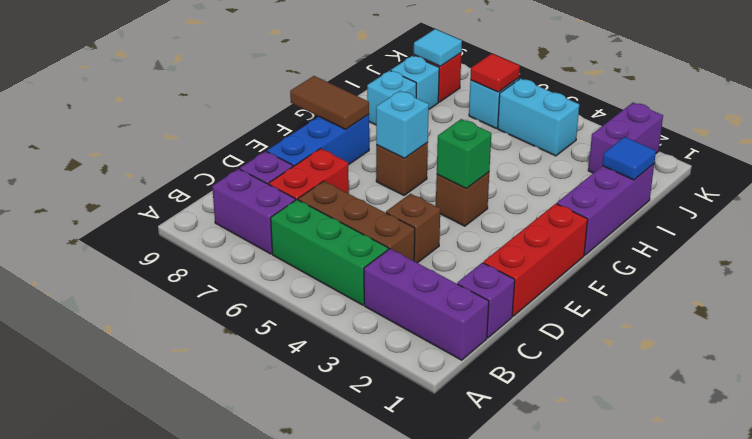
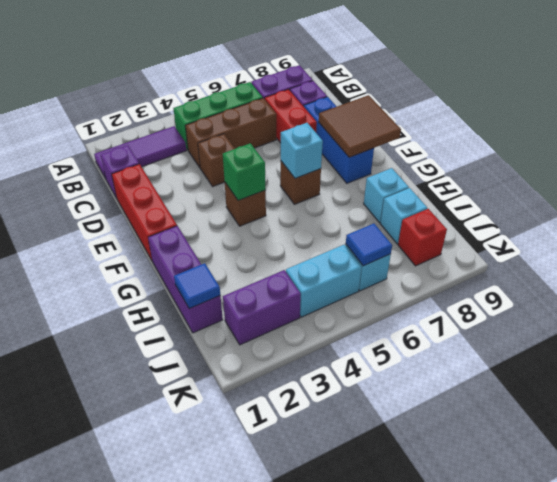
purple 1x3 brick [364,249,489,360] -> purple 1x3 tile [94,126,186,179]
brown 1x2 tile [290,76,369,129] -> brown 2x2 tile [319,95,401,157]
purple 1x2 brick [588,103,663,173] -> purple 1x2 brick turned to [223,270,301,345]
red 1x1 tile [470,54,520,92] -> blue 1x1 tile [346,224,392,266]
cyan 1x1 tile [414,29,462,66] -> none

